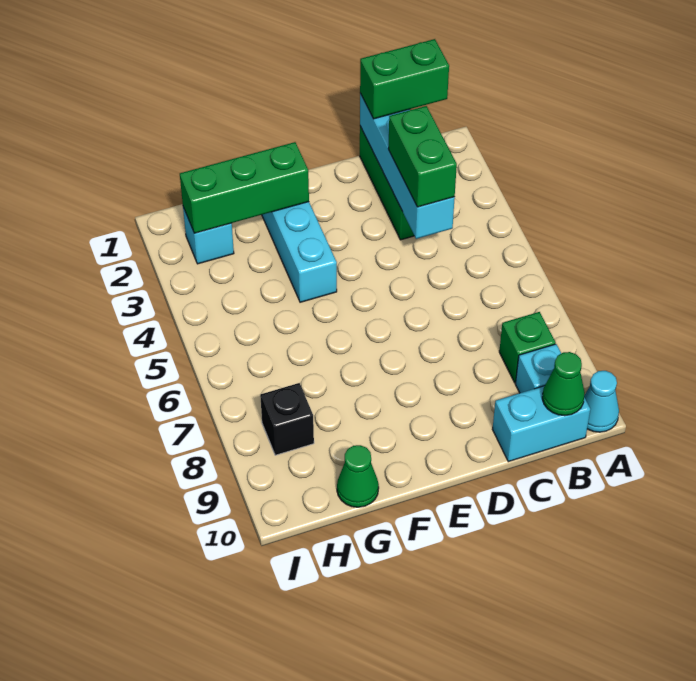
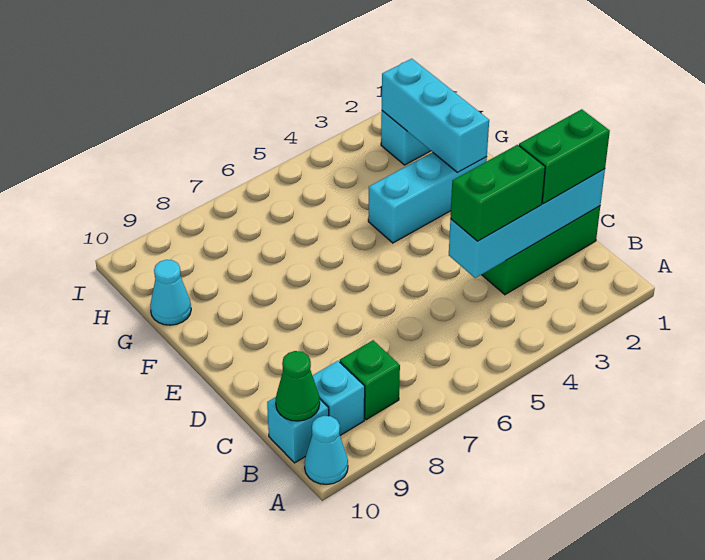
green 1x2 brick [360,39,449,119] -> green 1x2 brick turned to [519,109,610,204]
cyan 1x2 brick [492,386,590,462] -> cyan 1x1 brick [267,397,329,463]
green 1x3 brick [180,142,309,233] -> cyan 1x3 brick [382,59,489,172]
green 1x1 cone [337,445,379,507] -> cyan 1x1 cone [150,260,191,325]
black 1x1 brick [260,383,314,455] -> none

